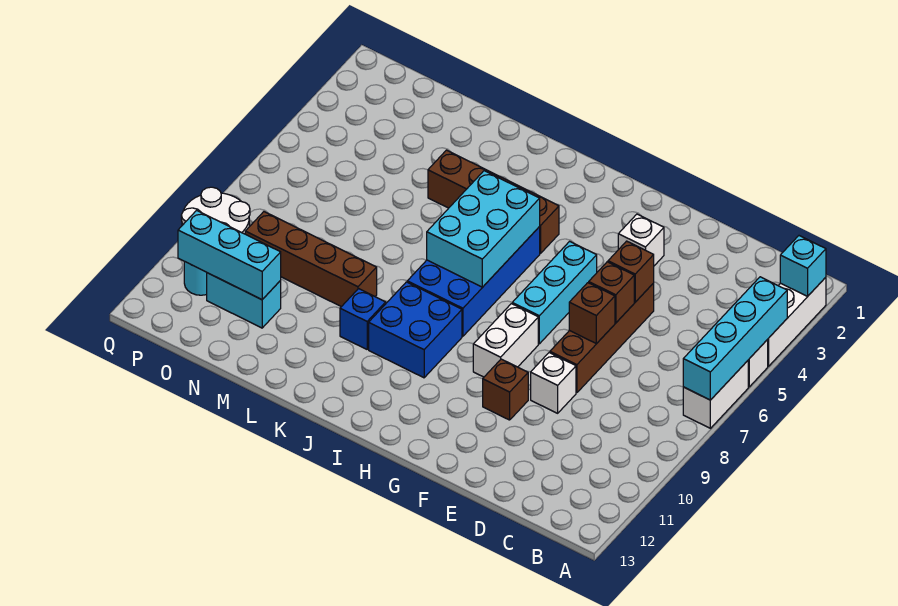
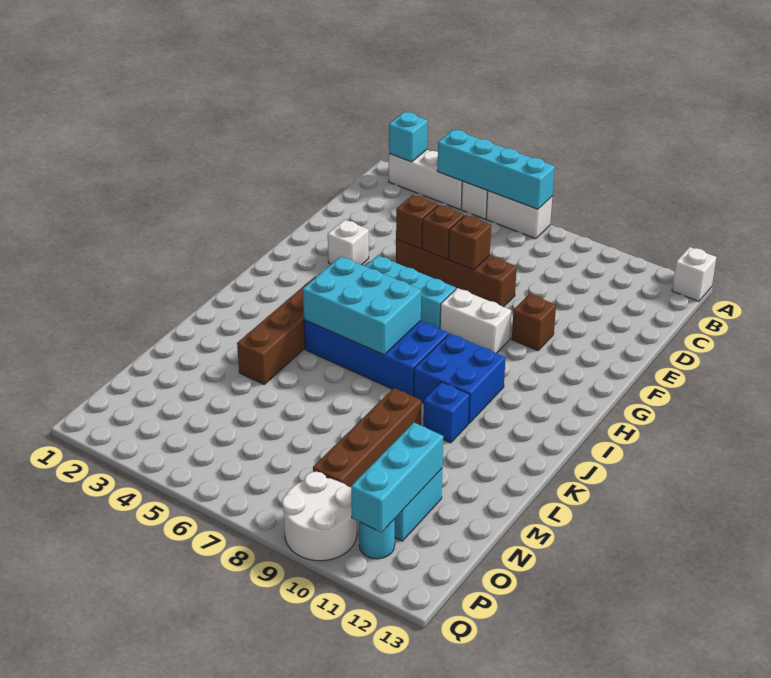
white 1x1 brick [531,353,576,413] -> white 1x1 brick moved to [672,247,717,301]

